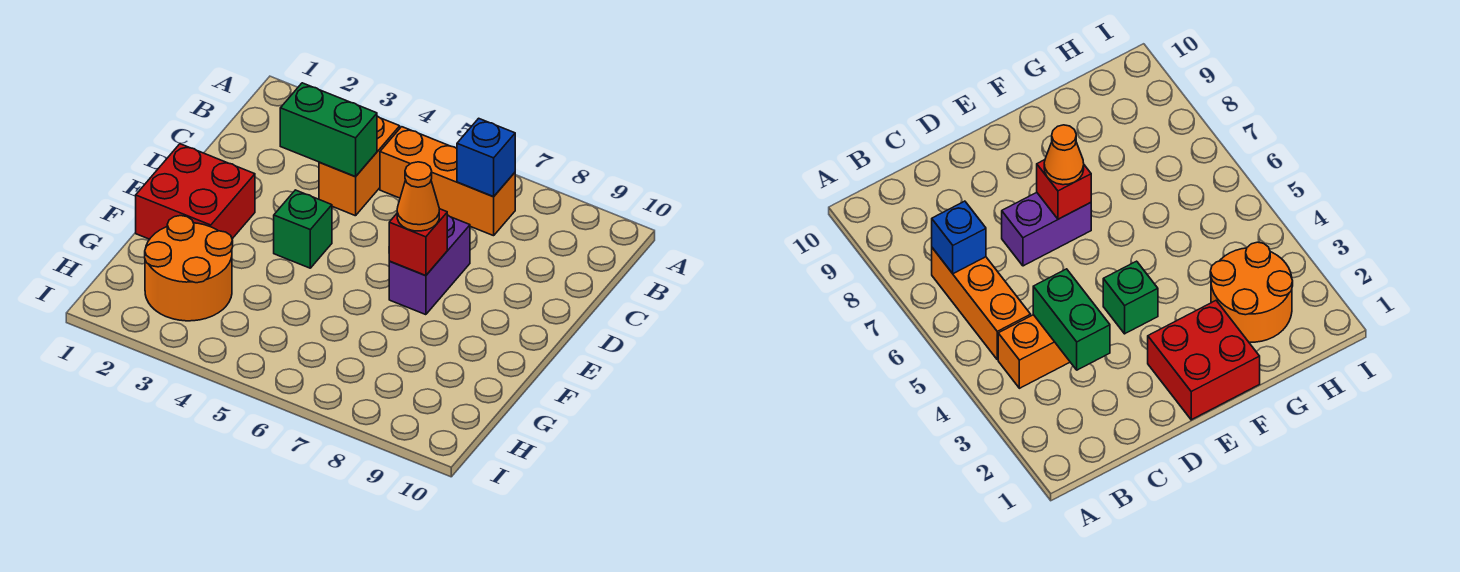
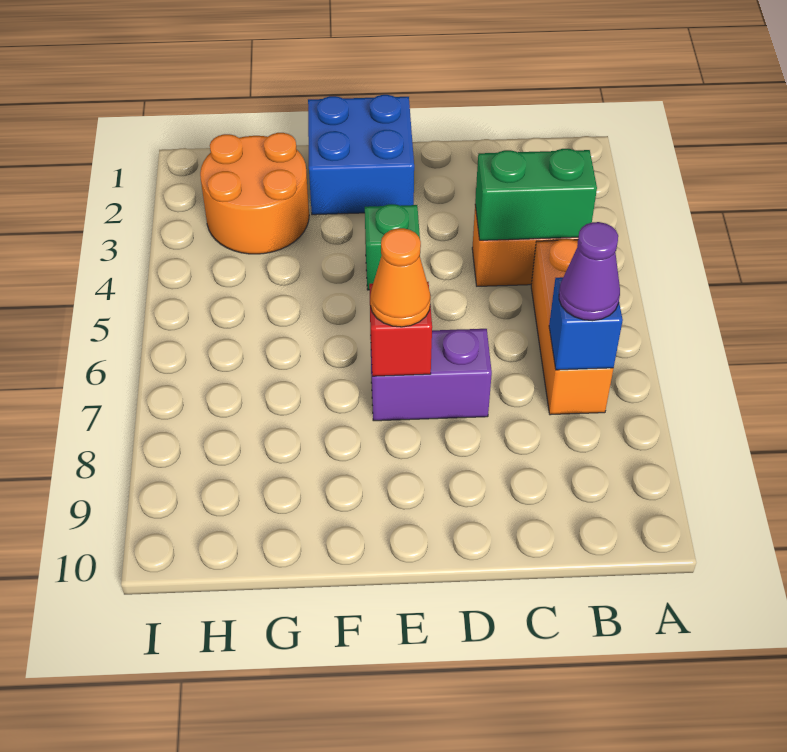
none -> purple 1x1 cone [559,222,620,321]
green 1x2 brick [280,83,377,177] -> green 1x2 brick turned to [475,149,597,240]
red 2x2 brick [136,144,255,239] -> blue 2x2 brick [308,95,414,215]

